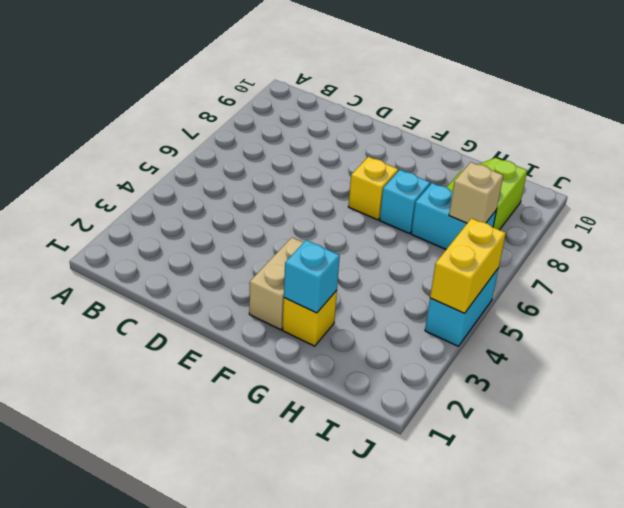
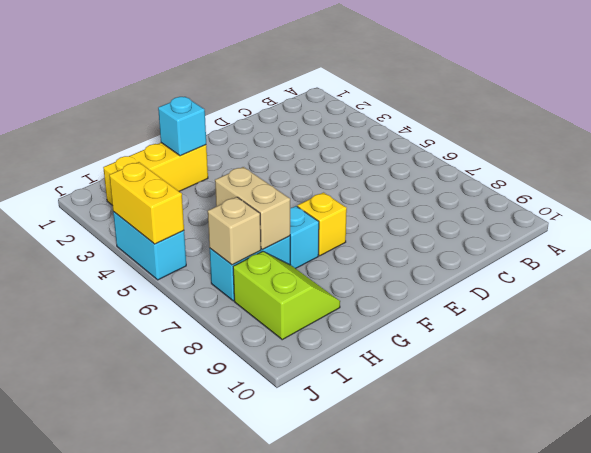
tan 1x2 brick [249,238,304,330] -> tan 1x2 brick moved to [215,167,290,250]
yellow 1x1 brick [282,290,337,346] -> yellow 1x3 brick [103,143,208,205]

